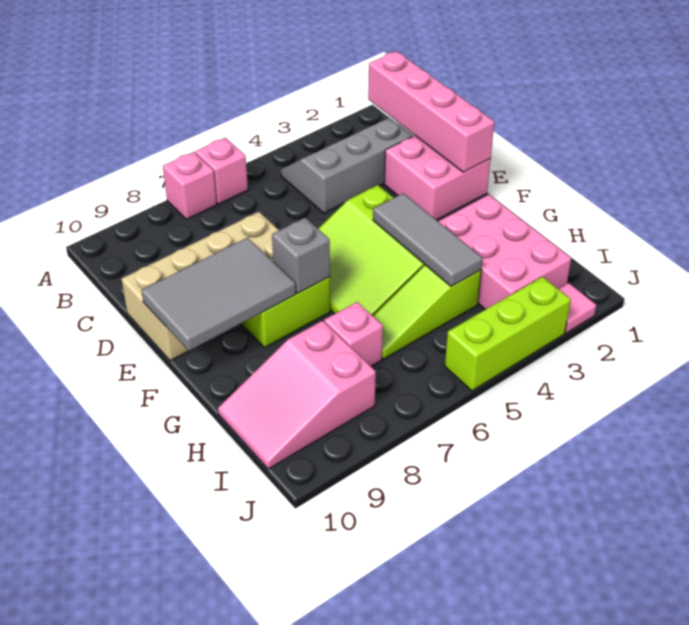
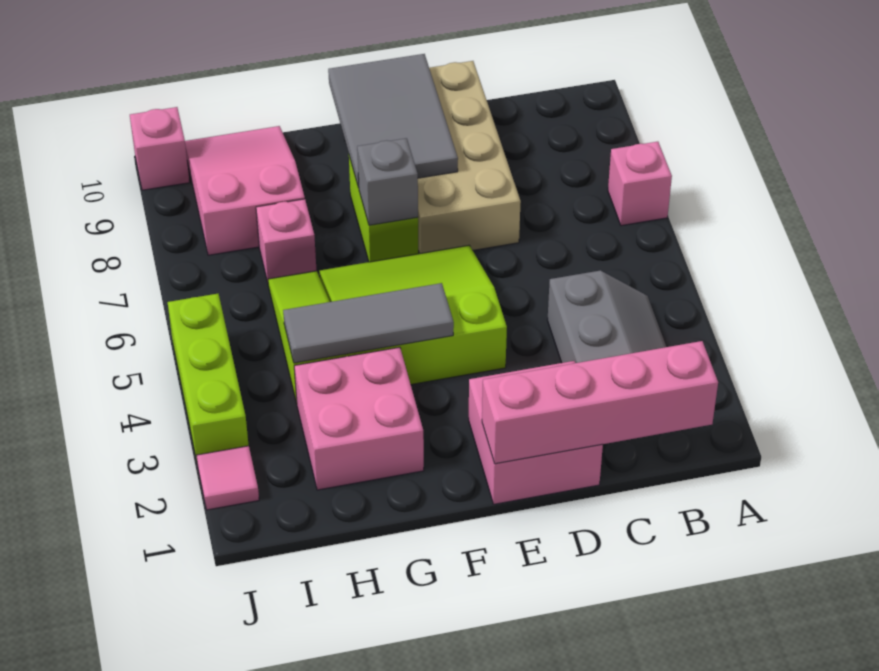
pink 1x1 brick [195,138,248,204] -> pink 1x1 brick moved to [130,107,189,190]
pink 2x3 brick [438,195,571,310] -> pink 2x2 brick [294,347,424,490]

